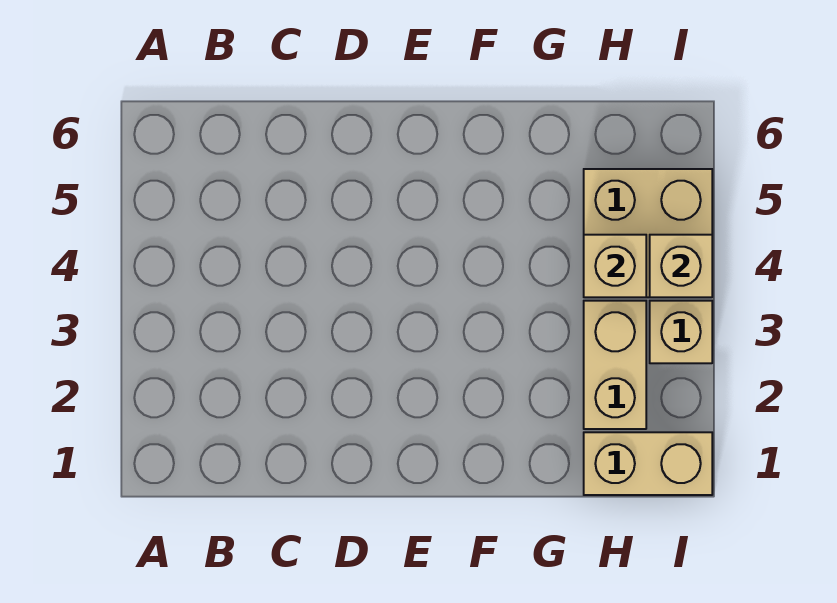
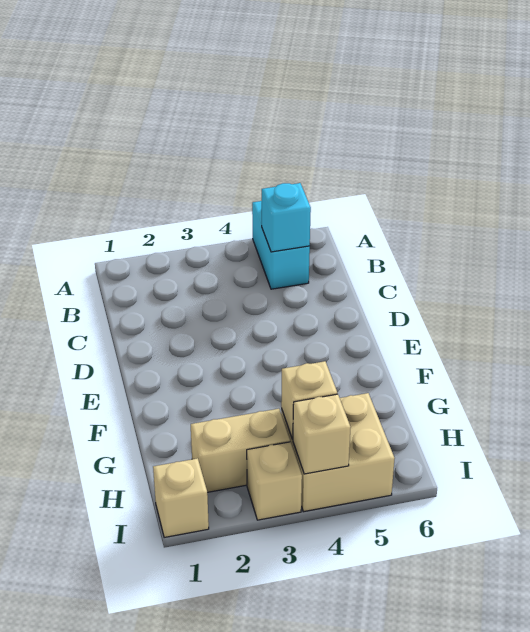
none -> cyan 1x2 brick [252,201,310,289]
none -> cyan 1x1 brick [262,183,311,252]
tan 1x2 brick [584,432,712,495] -> tan 1x1 brick [153,458,209,538]

